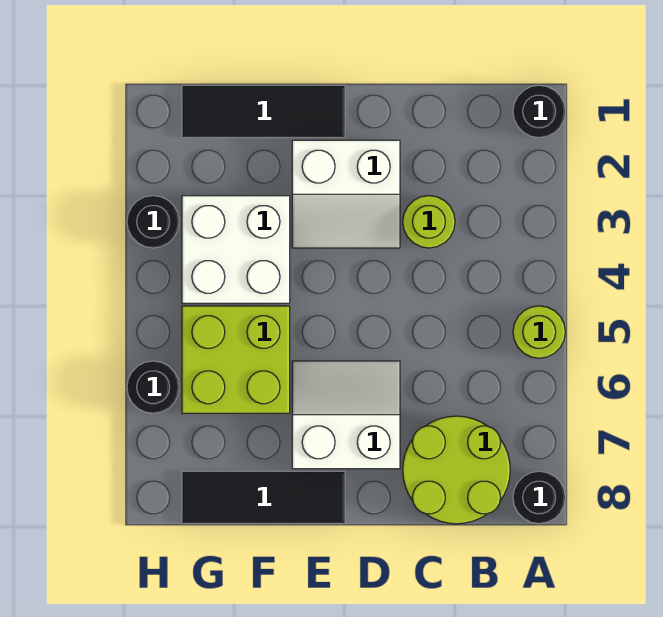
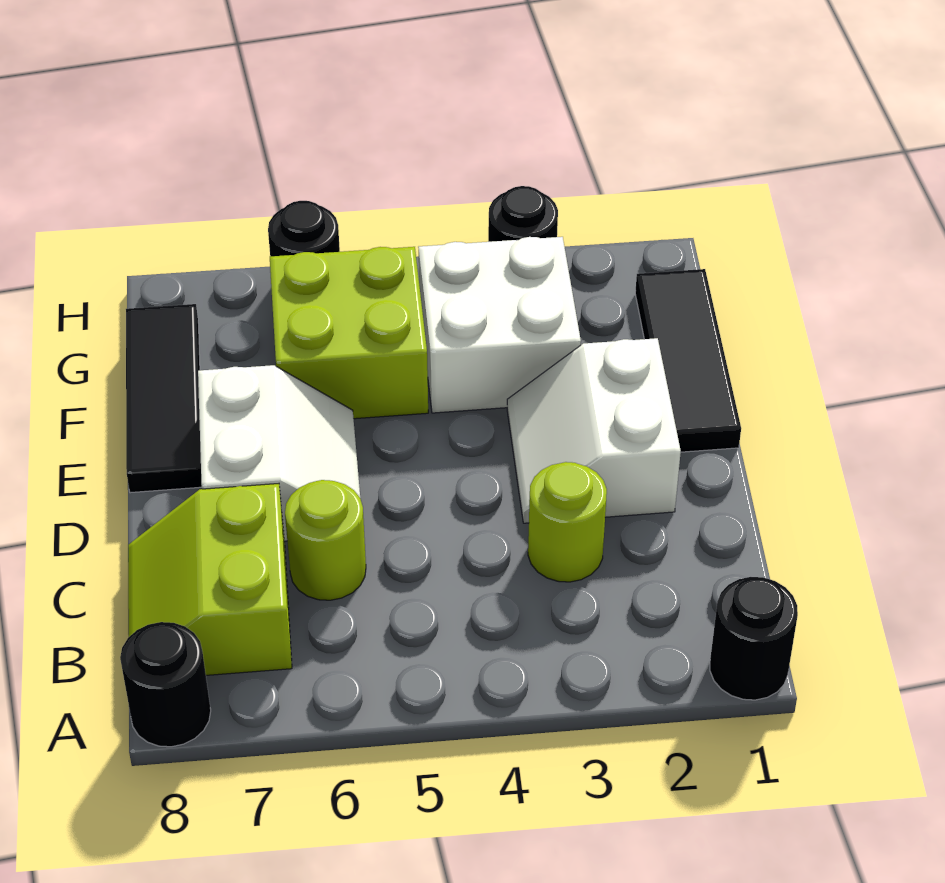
lime 1x1 round brick [513,306,565,358] -> lime 1x1 round brick moved to [285,480,366,600]
lime 2x2 round brick [403,416,510,524] -> lime 2x2 slope [128,484,292,675]

